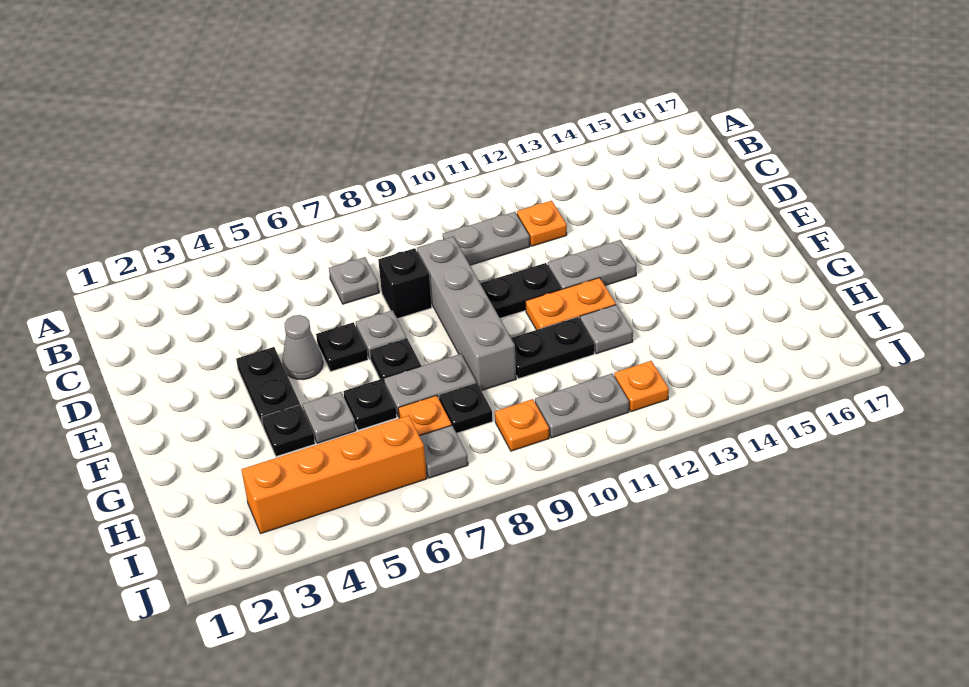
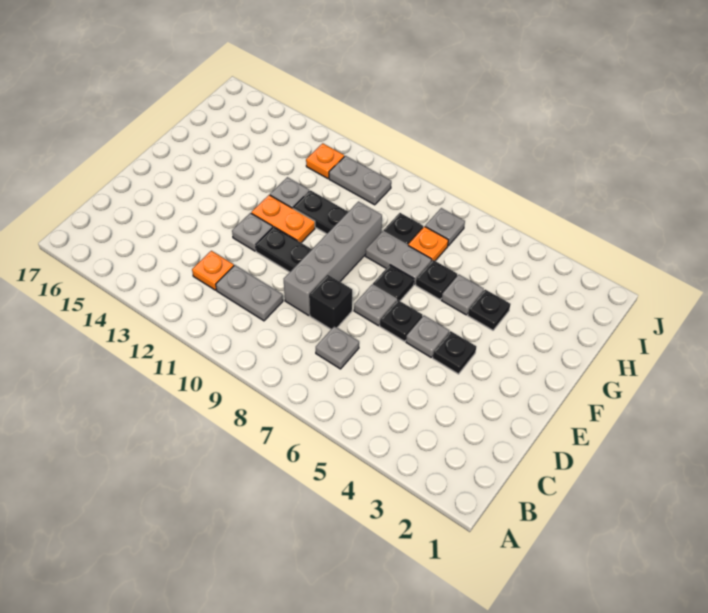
black 1x2 plate [236,347,300,426] -> black 1x1 plate [433,331,476,374]
grey 1x1 cone [282,315,323,380] -> grey 1x1 plate [406,316,449,357]
grey 1x2 plate [548,240,636,290] -> grey 1x1 plate [232,213,273,251]
orange 1x4 brick [241,415,427,533] -> none
orange 1x1 plate [495,399,549,451] -> none

